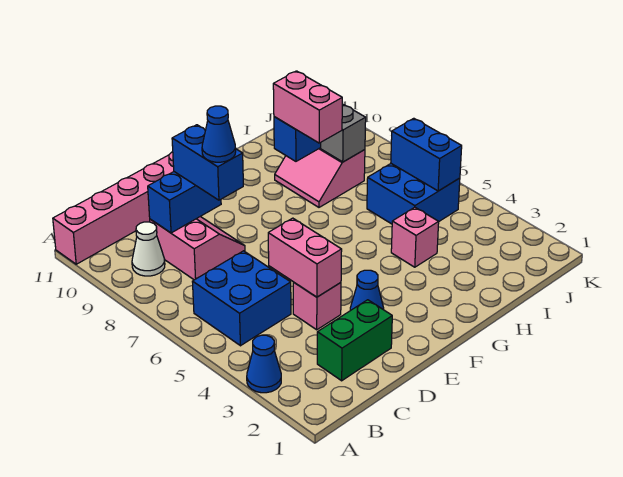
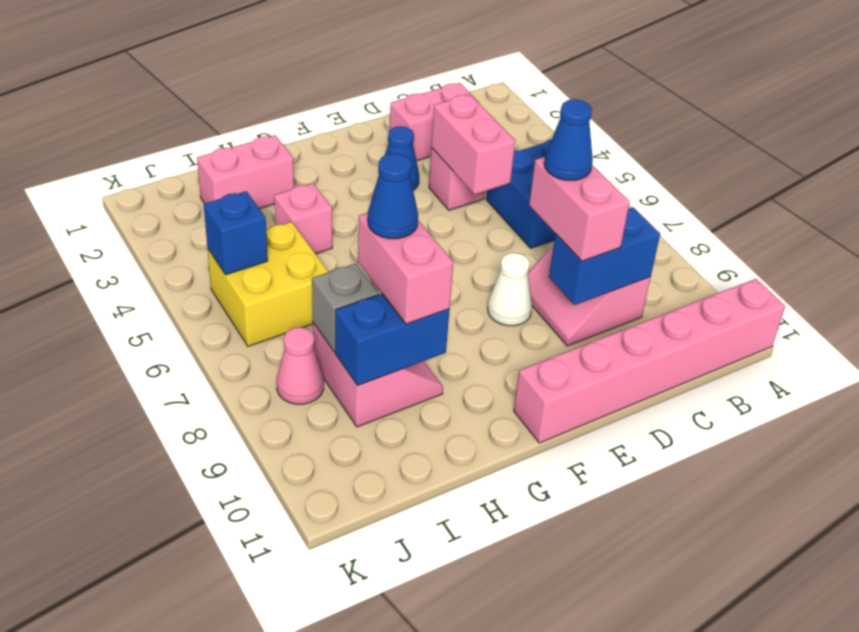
blue 1x1 cone [247,335,281,393] -> blue 1x1 cone moved to [368,153,418,239]
white 1x1 cone [132,222,165,276] -> white 1x1 cone moved to [488,253,532,326]
green 1x2 brick [317,300,392,381] -> pink 1x2 brick [390,83,480,161]
blue 1x2 brick [172,125,243,200] -> pink 1x2 brick [529,157,630,261]
none -> pink 1x2 brick [197,135,294,209]
blue 2x2 brick [367,164,460,224] -> yellow 2x2 brick [208,222,328,346]
blue 1x2 brick [391,118,462,191] -> blue 1x1 brick [204,191,268,275]
none -> pink 1x1 cone [277,327,324,404]

